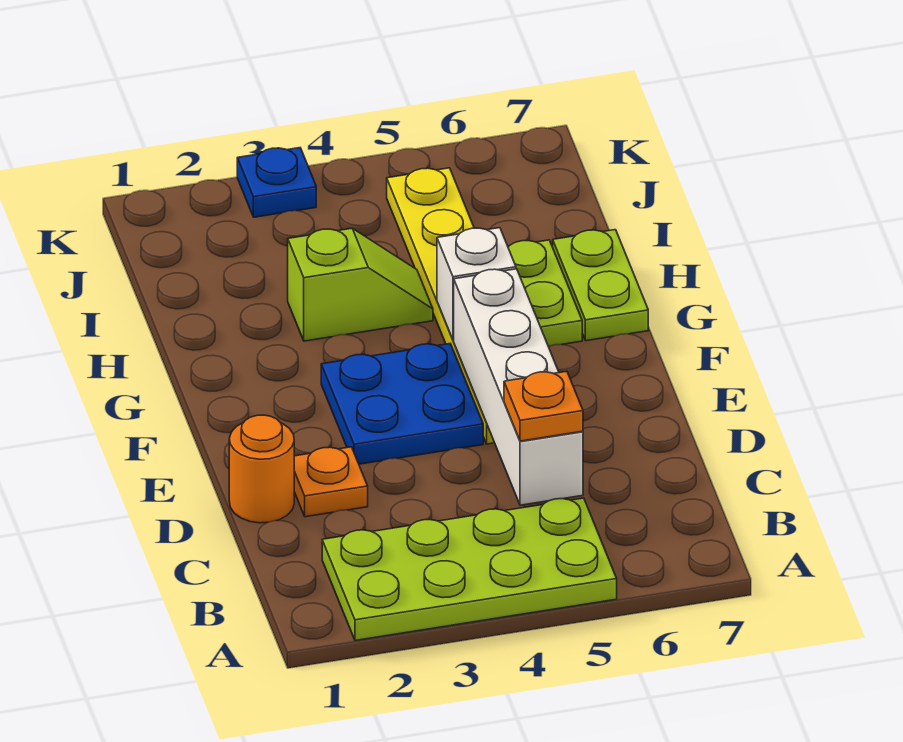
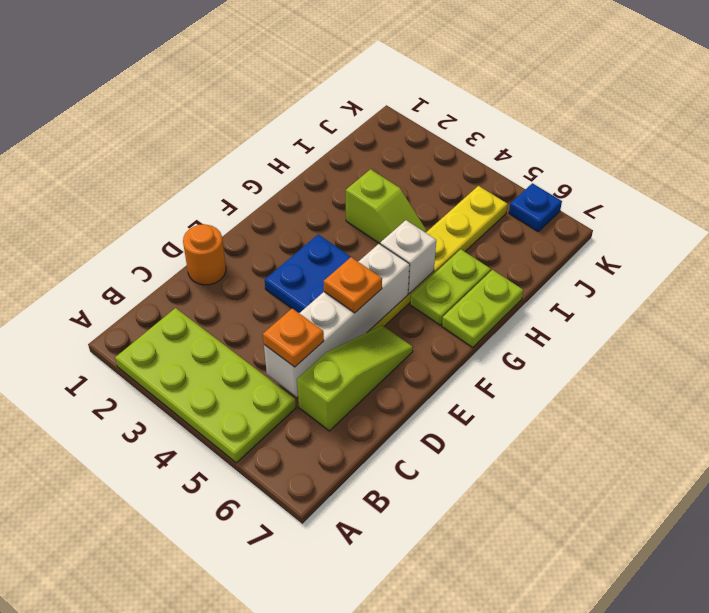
none -> lime 1x3 slope [297,325,413,431]
orange 1x1 plate [294,447,368,517] -> orange 1x1 plate moved to [324,257,382,313]
blue 1x1 plate [237,148,316,217] -> blue 1x1 plate moved to [509,183,562,231]

